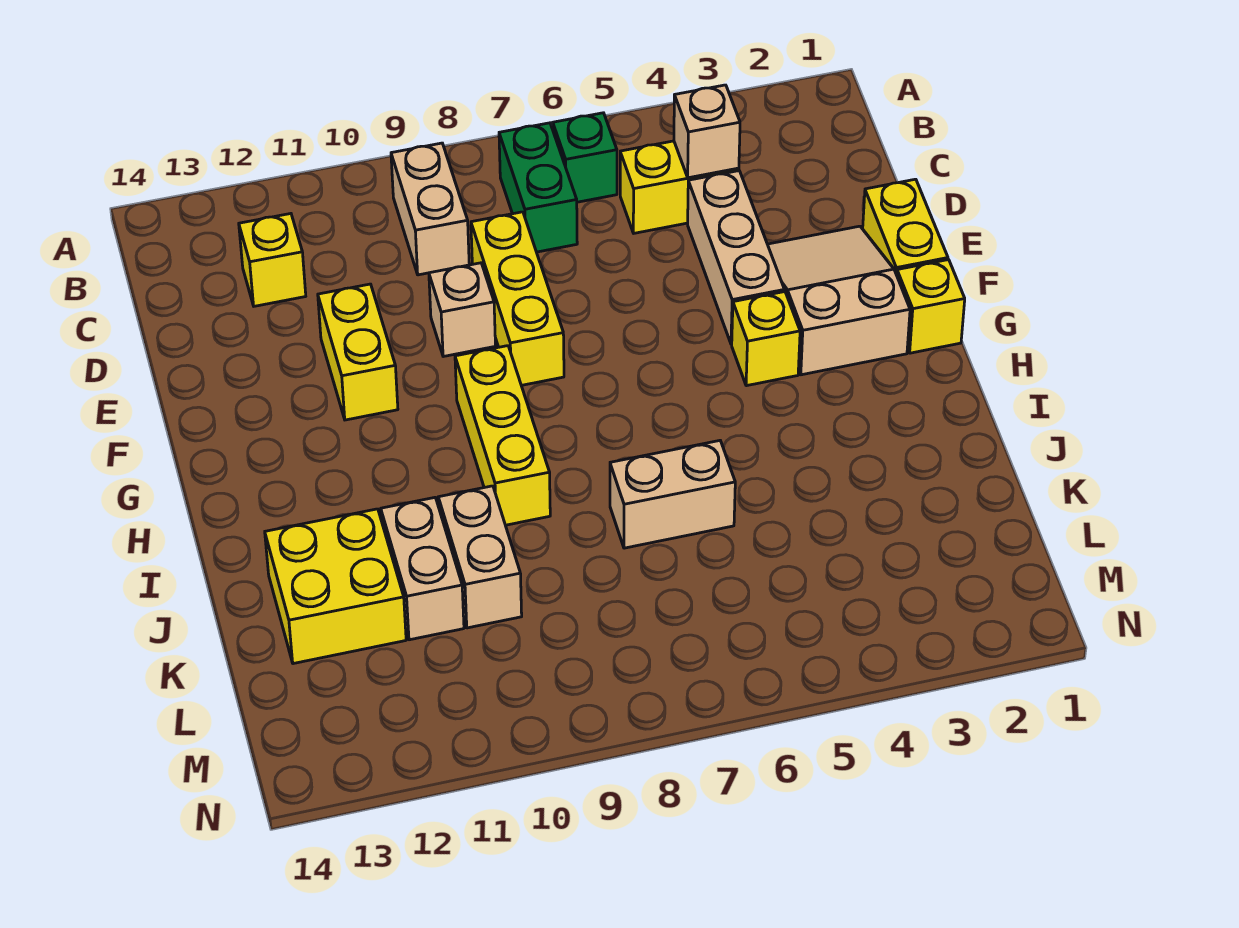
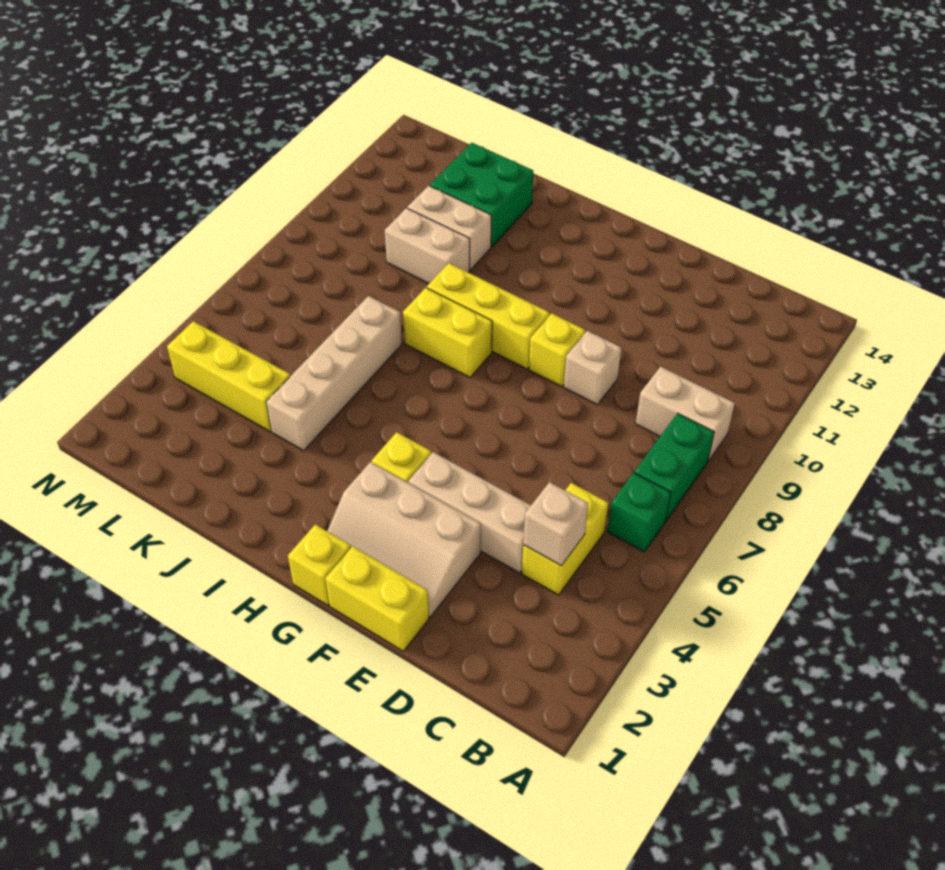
green 1x2 brick [499,123,577,252] -> green 1x2 brick turned to [634,413,714,521]
yellow 1x1 brick [239,214,306,306] -> yellow 1x1 brick moved to [529,313,585,387]
yellow 1x3 brick [471,212,564,385] -> yellow 1x3 brick moved to [167,321,290,432]
tan 2x3 slope [768,226,910,375] -> tan 2x3 slope turned to [327,462,481,617]
yellow 1x2 brick [318,284,398,420] -> yellow 1x2 brick moved to [403,288,492,377]
tan 1x2 brick [610,441,735,548] -> tan 1x4 brick [266,296,402,451]
yellow 2x2 brick [265,509,406,664] -> green 2x2 brick [430,143,533,247]

